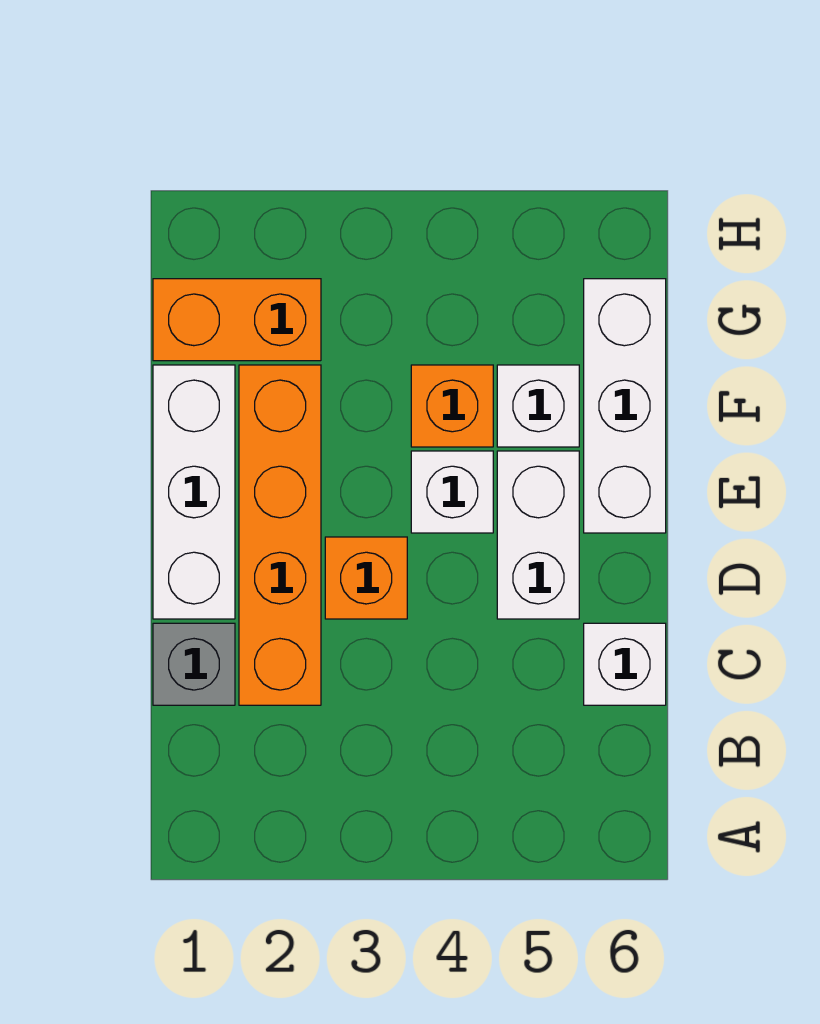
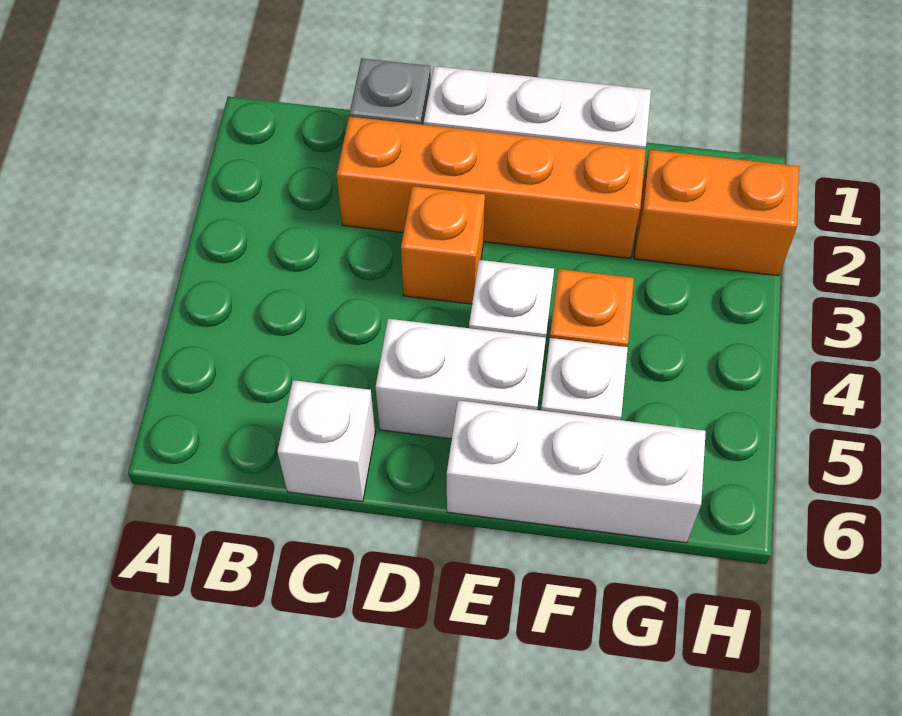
orange 1x2 brick [153,279,321,361] -> orange 1x2 brick turned to [634,150,799,276]

